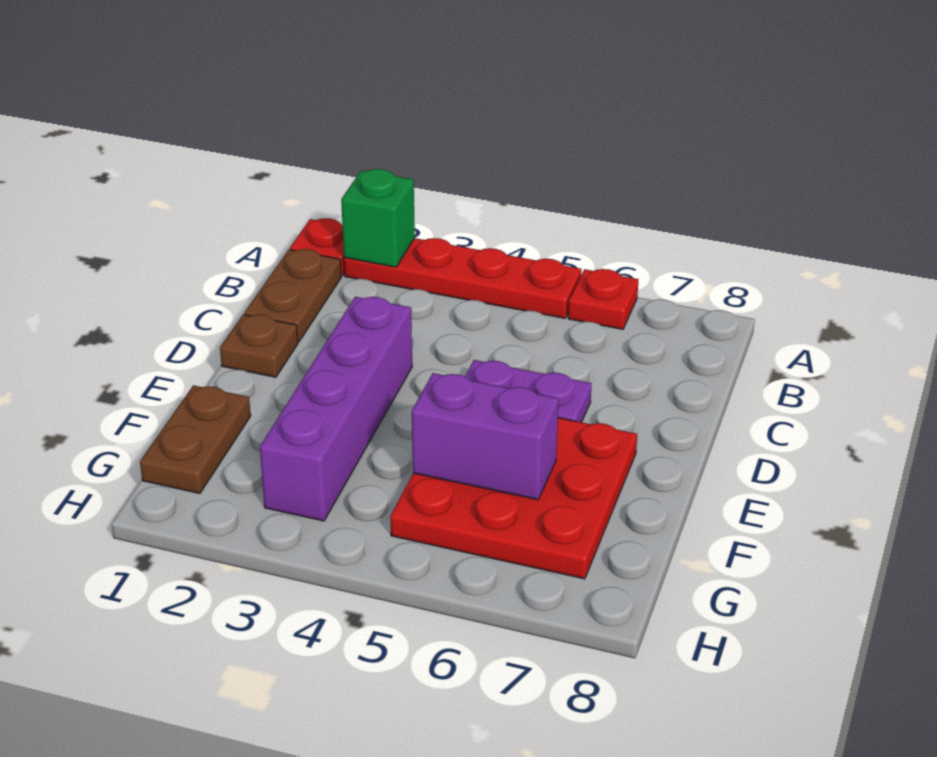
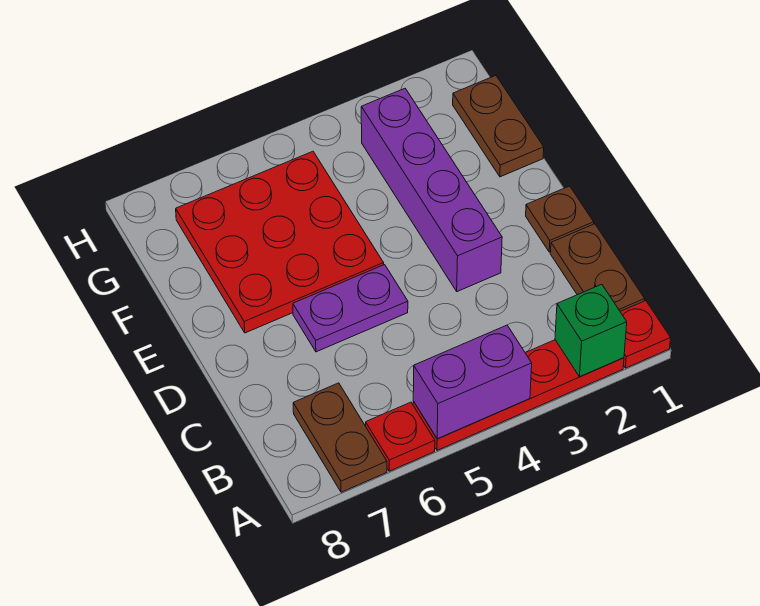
none -> brown 1x2 plate [293,383,387,492]
purple 1x2 brick [412,373,558,500] -> purple 1x2 brick moved to [413,325,532,439]

